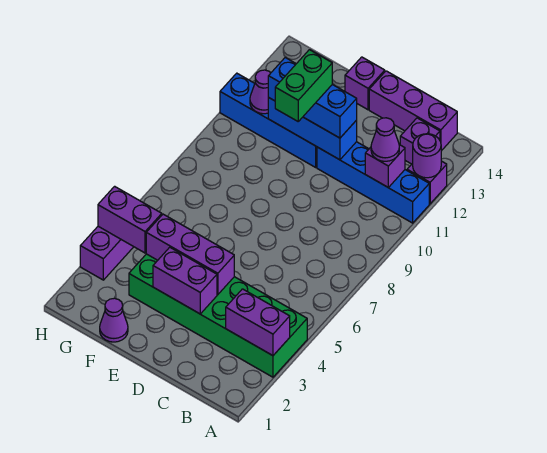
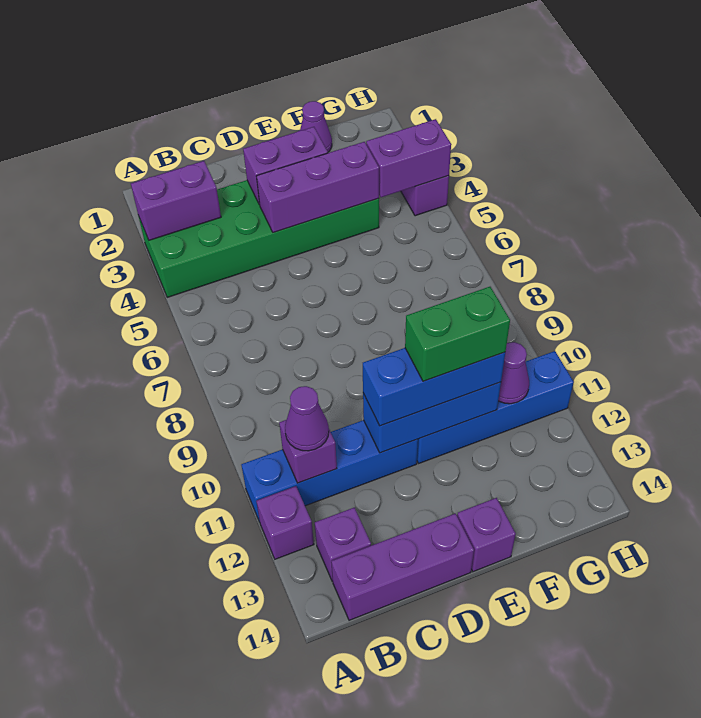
purple 1x1 round brick [413,134,441,178] -> none
green 1x2 brick [275,50,332,121] -> green 1x2 brick turned to [405,287,510,381]

